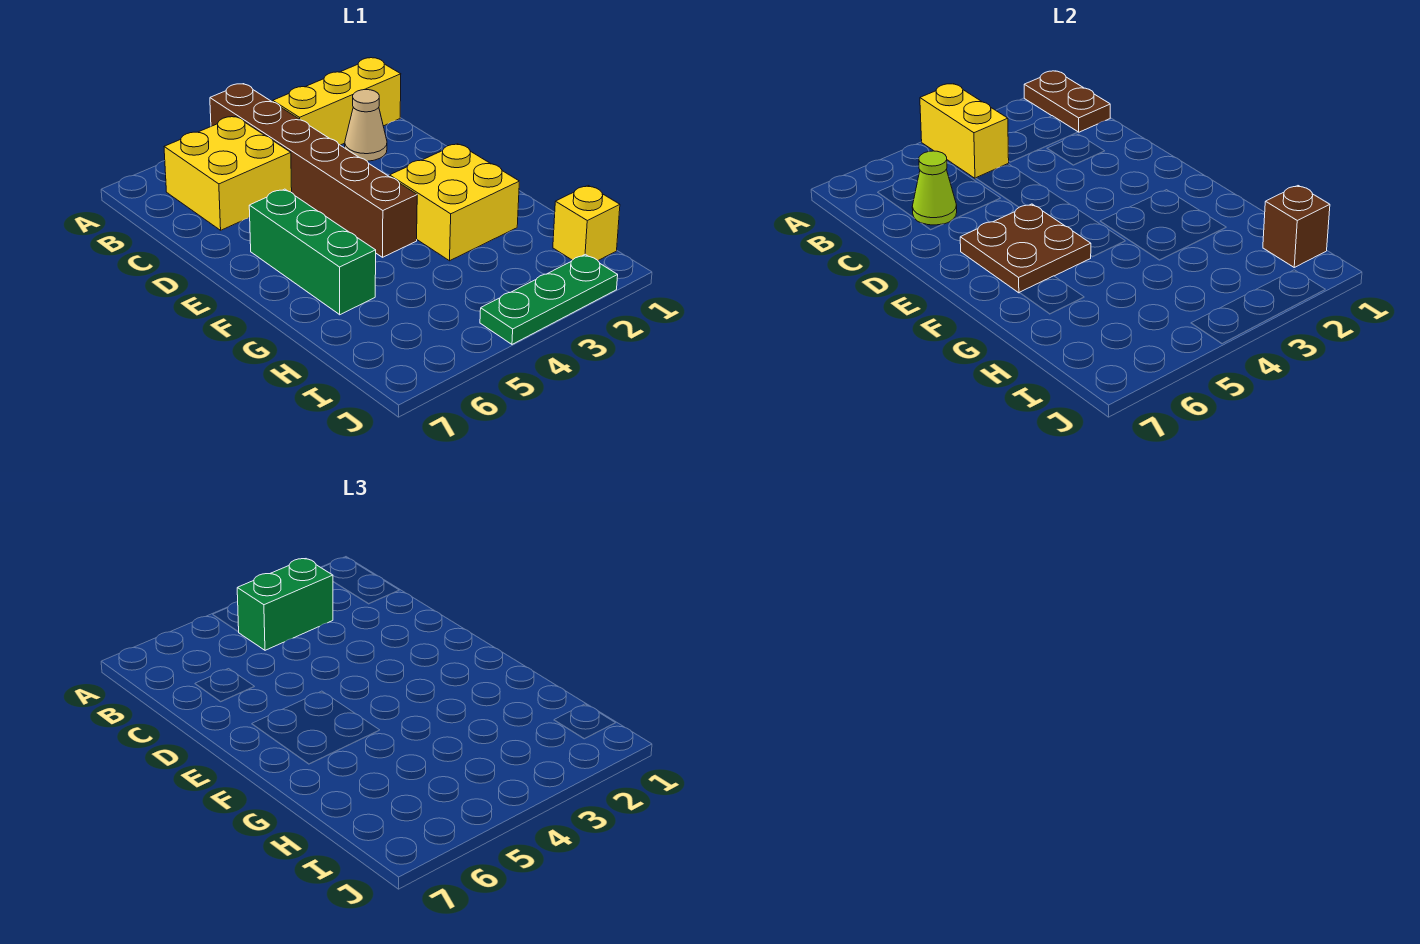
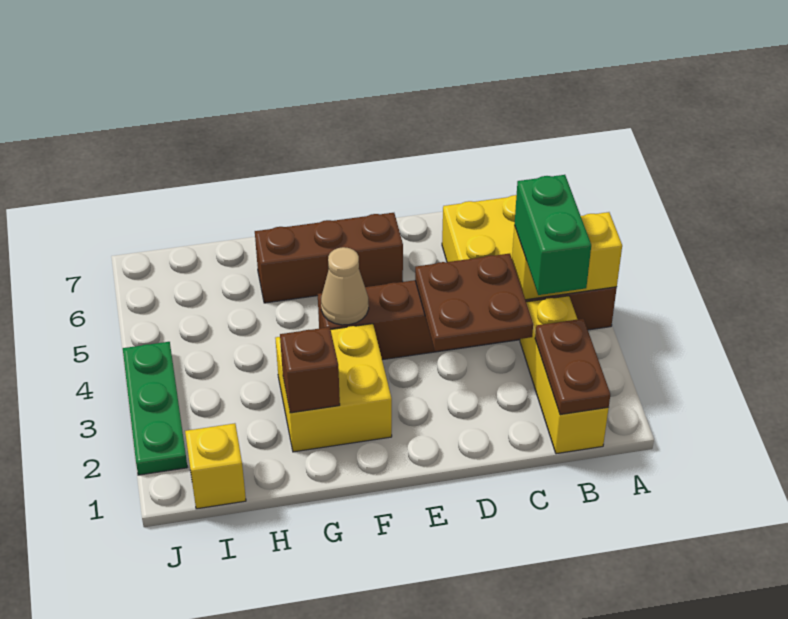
brown 1x2 plate [1024,71,1110,132] -> brown 1x2 plate turned to [535,319,610,415]
tan 1x1 cone [345,90,387,161] -> tan 1x1 cone moved to [321,247,369,325]
lime 1x1 cone [912,151,957,225] -> none
brown 2x2 plate [960,204,1091,293] -> brown 2x2 plate moved to [415,254,533,351]
green 1x3 brick [249,189,376,315] -> brown 1x3 brick [255,213,403,303]
brown 1x1 brick [1263,186,1330,267] -> brown 1x1 brick moved to [280,327,340,413]

